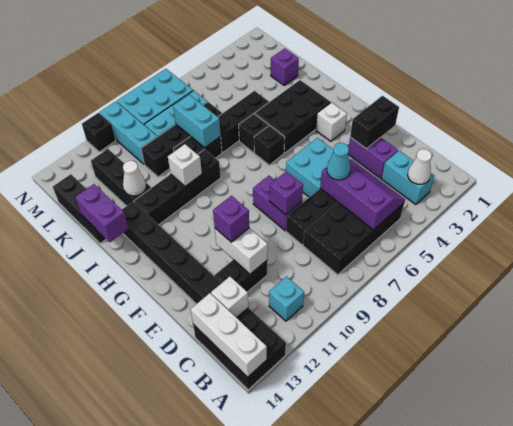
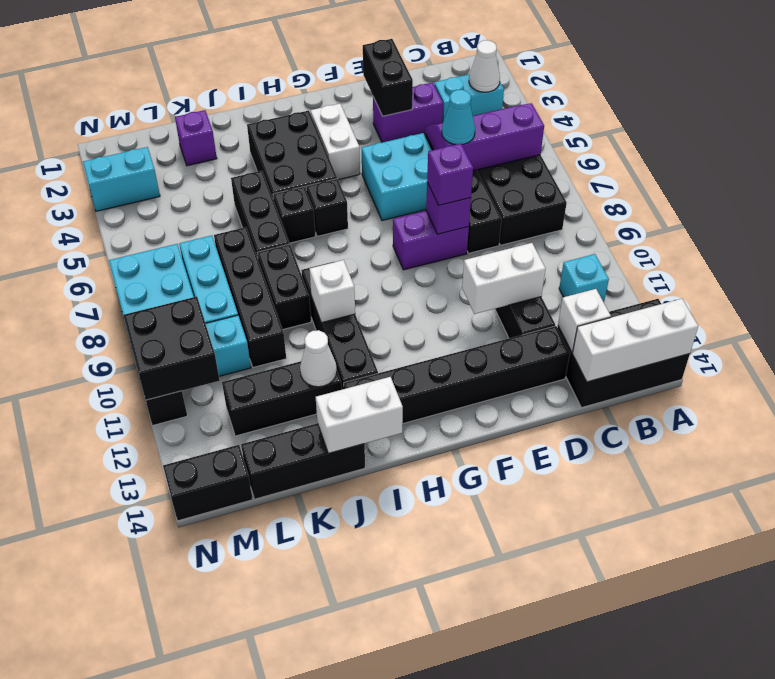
purple 1x1 brick [213,196,249,242] -> purple 1x1 brick moved to [427,144,473,205]
white 1x1 brick [316,102,347,141] -> white 1x2 brick [311,104,360,180]
purple 1x2 brick [75,184,128,242] -> white 1x2 brick [316,377,403,453]
cyan 1x2 brick [173,95,221,148] -> cyan 1x2 brick moved to [83,147,160,211]
none -> black 2x2 brick [123,297,220,400]
none -> black 1x2 brick [163,445,253,521]

